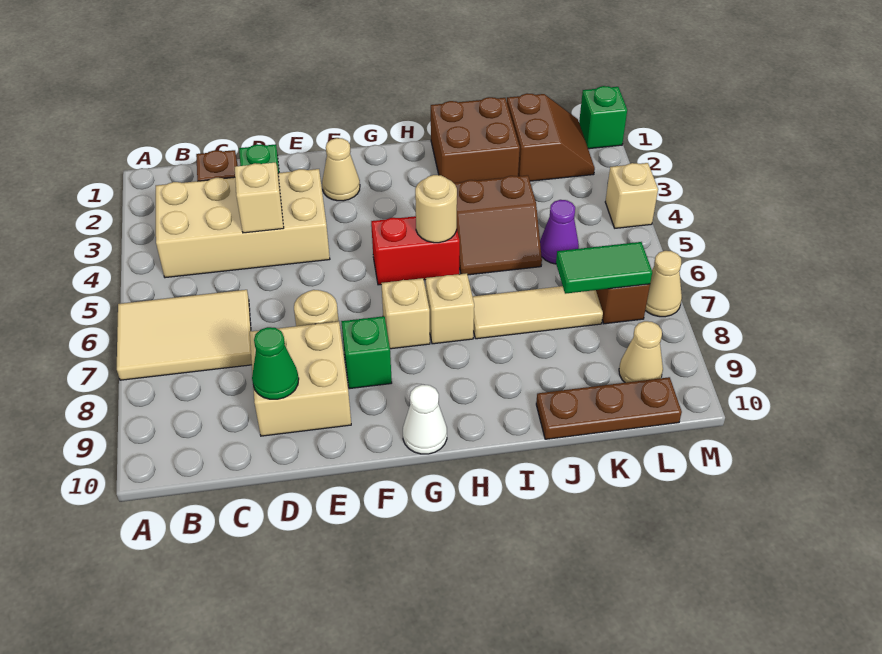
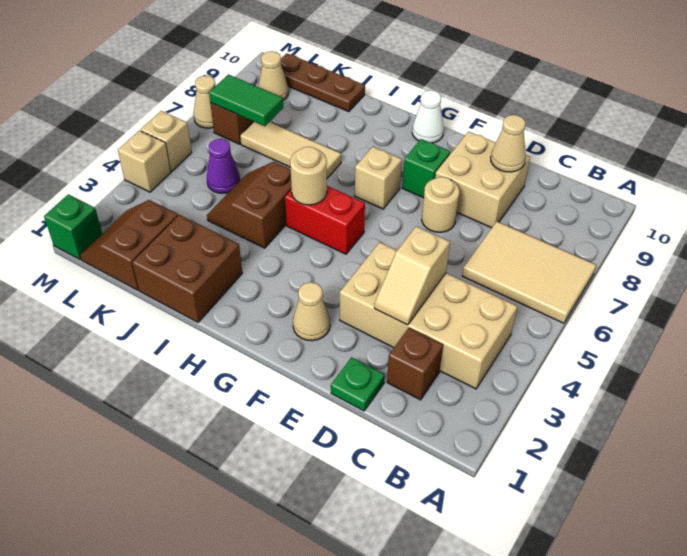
green 1x1 cone [252,327,299,399] -> tan 1x1 cone [491,115,526,172]
tan 1x1 brick [425,273,474,344] -> tan 1x1 brick moved to [141,111,192,171]
brown 2x2 slope [454,175,542,275] -> brown 2x2 slope turned to [207,162,292,248]

